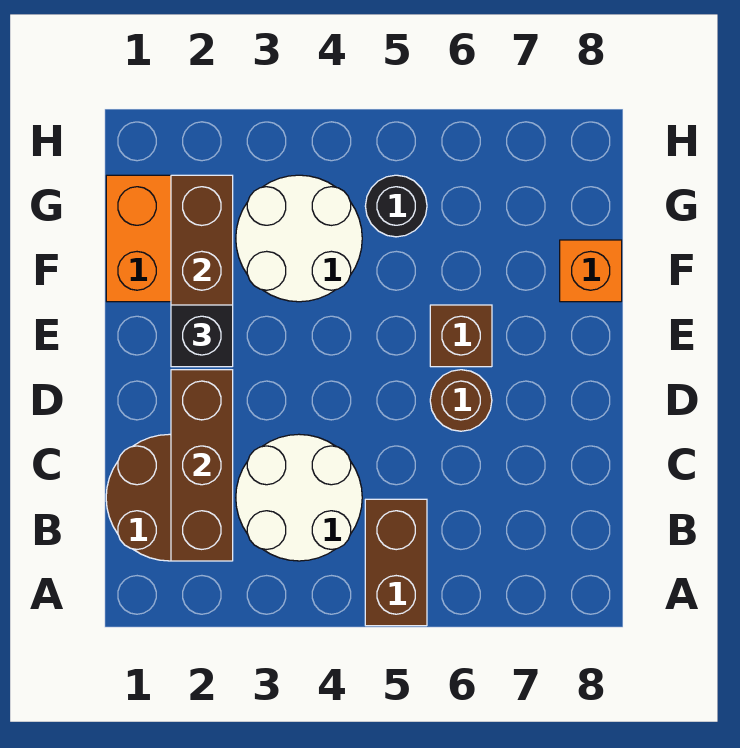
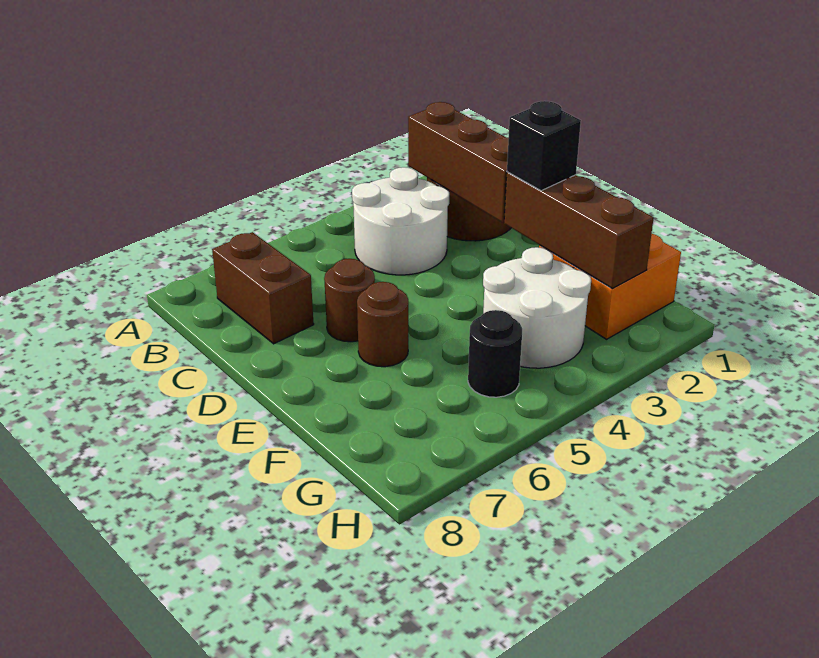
brown 1x2 brick [365,499,427,626] -> brown 1x2 brick moved to [212,232,314,344]
brown 1x1 brick [430,305,492,367] -> brown 1x1 round brick [357,282,408,367]
orange 1x1 brick [560,240,622,302] -> none

